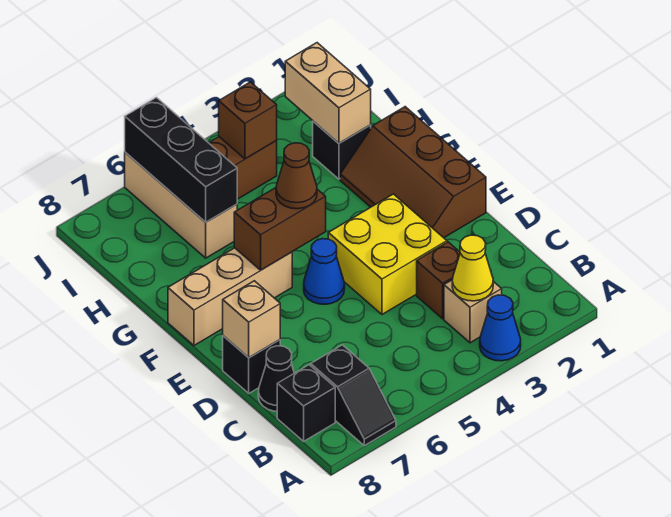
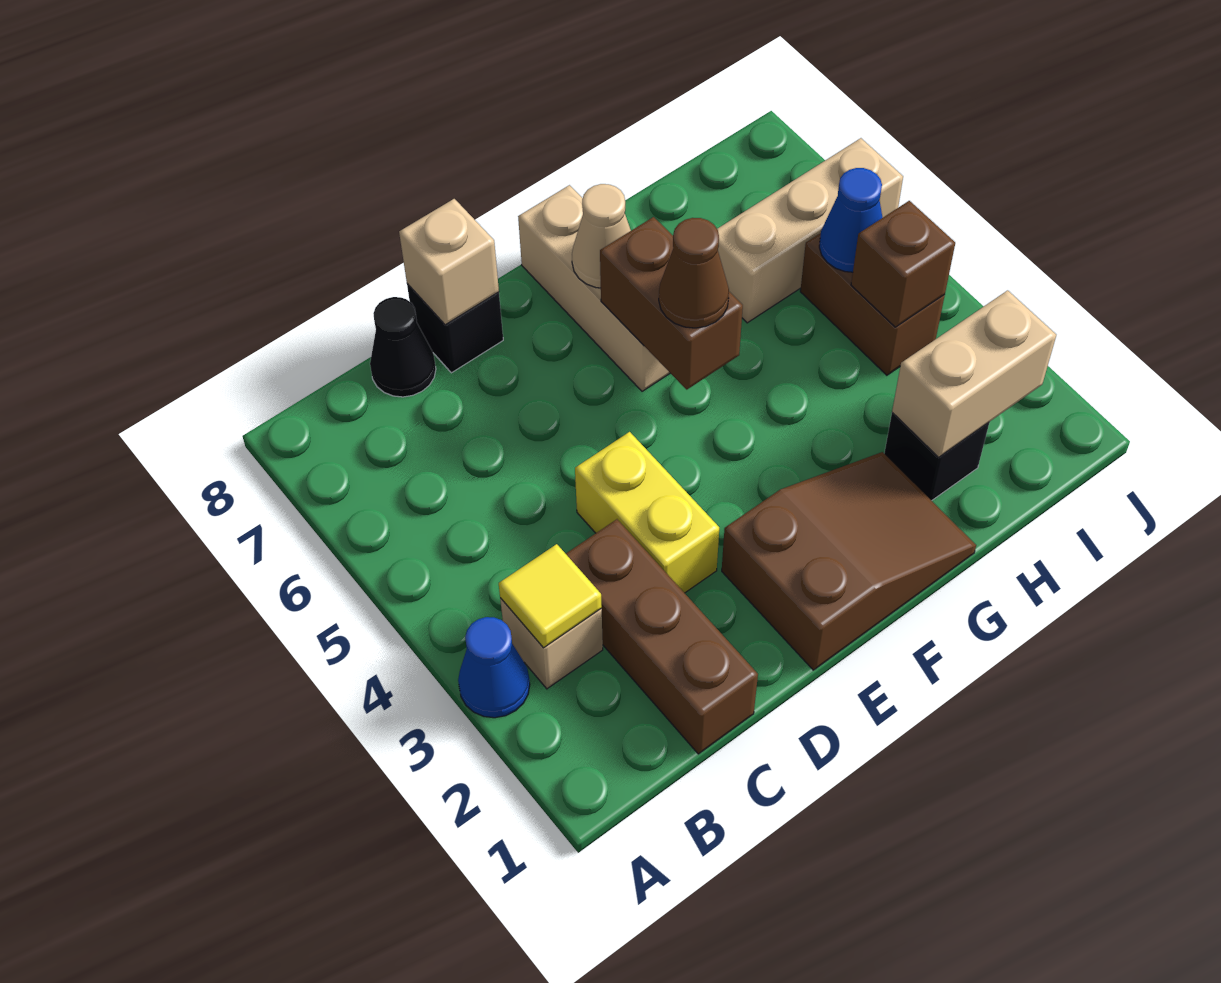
black 1x2 slope [311,345,396,446] -> none
yellow 1x1 cone [452,235,493,301] -> yellow 1x1 tile [499,544,602,648]
black 1x1 brick [277,365,335,441] -> none
brown 1x1 brick [417,242,460,319] -> brown 1x3 brick [566,519,758,754]
yellow 2x2 brick [328,194,447,314] -> yellow 1x2 brick [575,432,719,593]
brown 2x3 slope [340,107,486,238] -> brown 2x3 slope turned to [722,452,976,670]
blue 1x1 cone [304,239,345,304] -> blue 1x1 cone moved to [819,168,883,272]
none -> tan 1x1 cone [572,184,631,288]
black 1x3 brick [125,98,237,222] -> none

